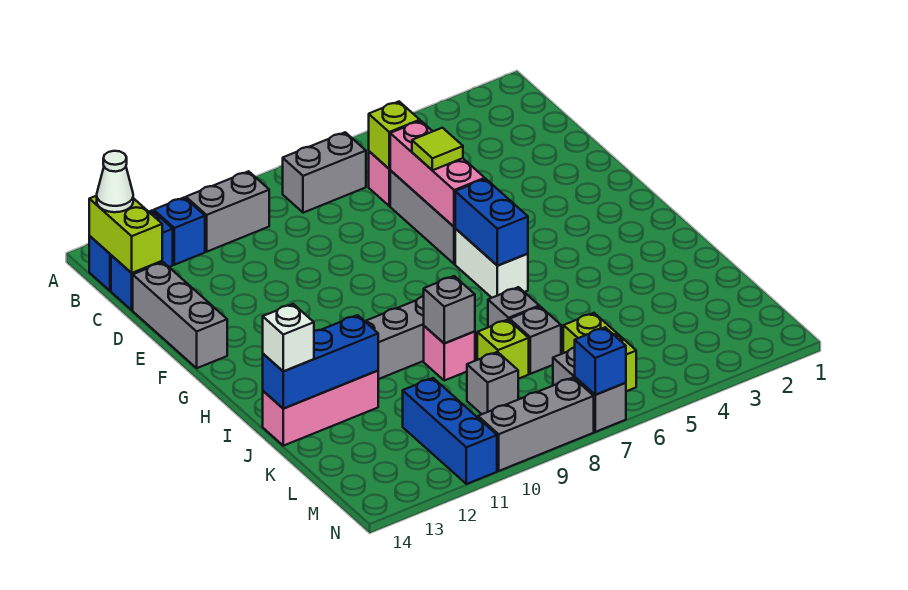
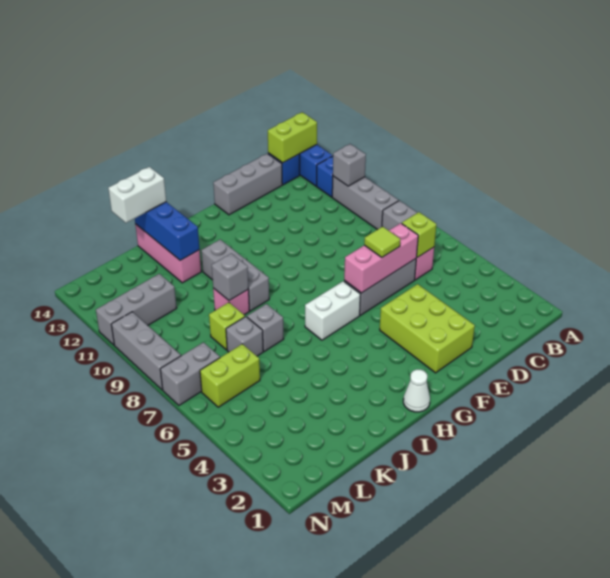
grey 1x2 brick [186,171,269,252] -> grey 1x3 brick [332,176,399,230]
white 1x1 cone [97,151,133,212] -> white 1x1 cone moved to [403,370,430,412]
none -> lime 2x3 brick [380,284,475,373]
blue 1x2 brick [455,179,528,266] -> none
white 1x1 brick [263,304,314,371] -> white 1x2 brick [108,167,166,223]
grey 1x1 brick [467,352,518,414] -> grey 1x1 brick moved to [333,144,366,186]
blue 1x3 brick [403,378,497,484] -> grey 1x3 brick [96,274,177,345]
blue 1x1 brick [575,327,626,395] -> none

